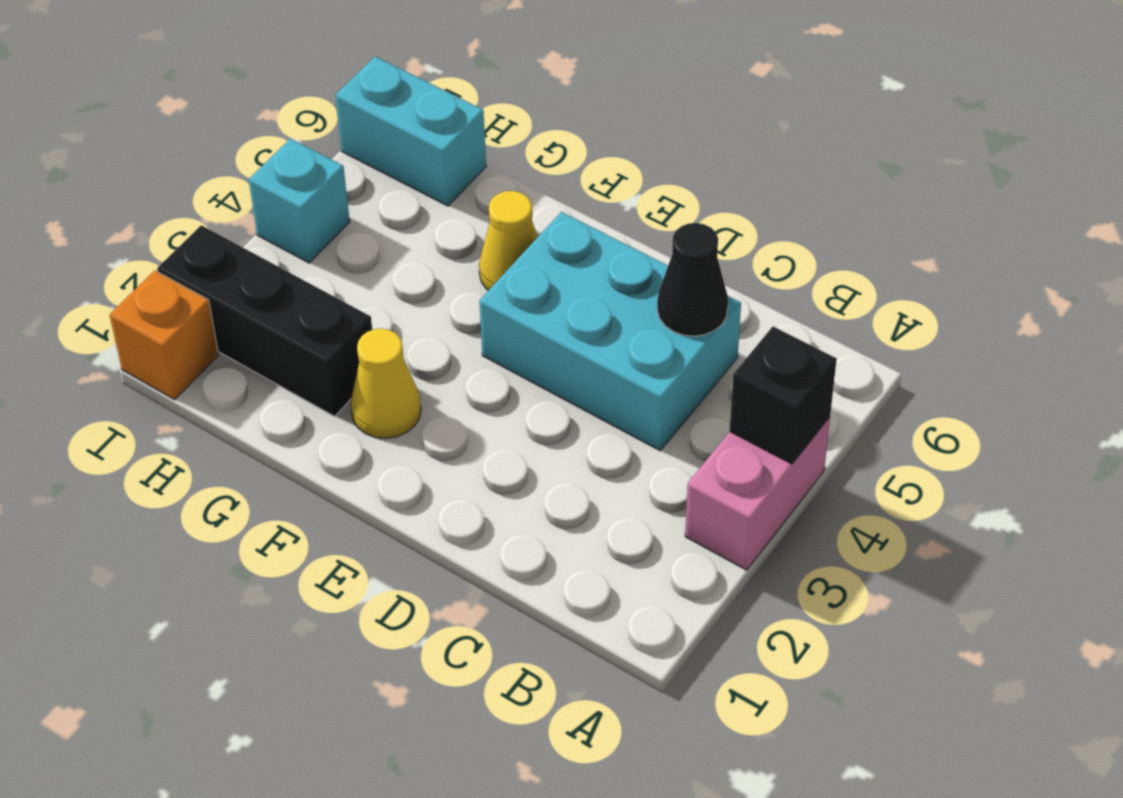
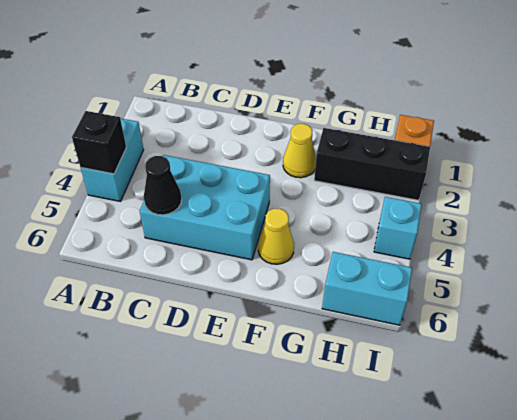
pink 1x2 brick [685,417,830,570] -> cyan 1x2 brick [81,119,144,201]

